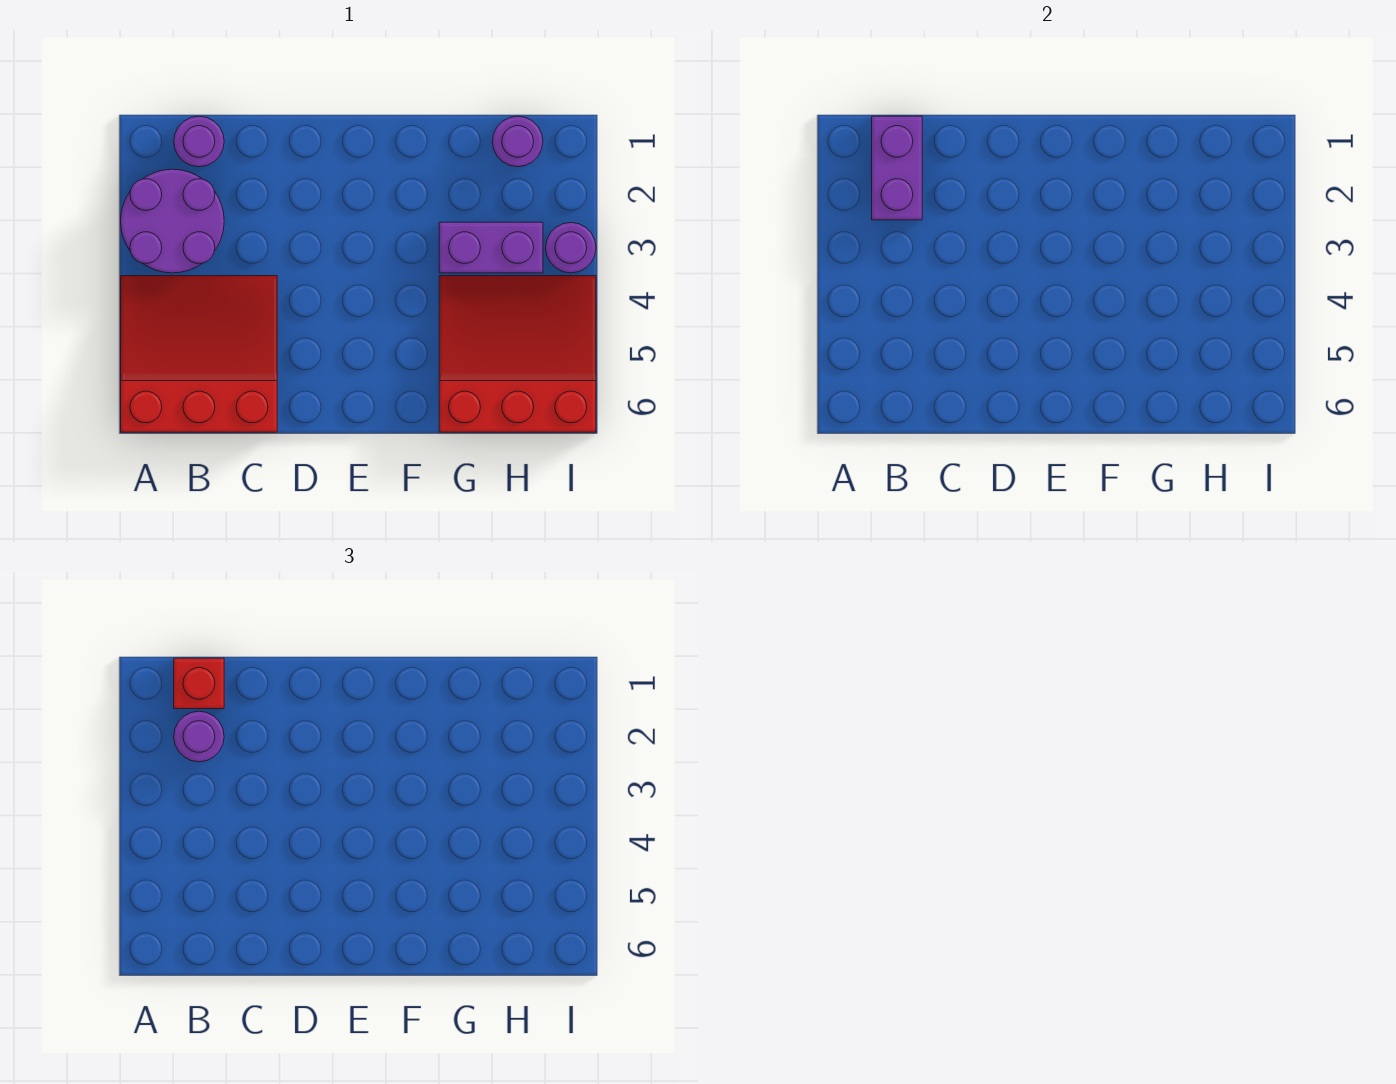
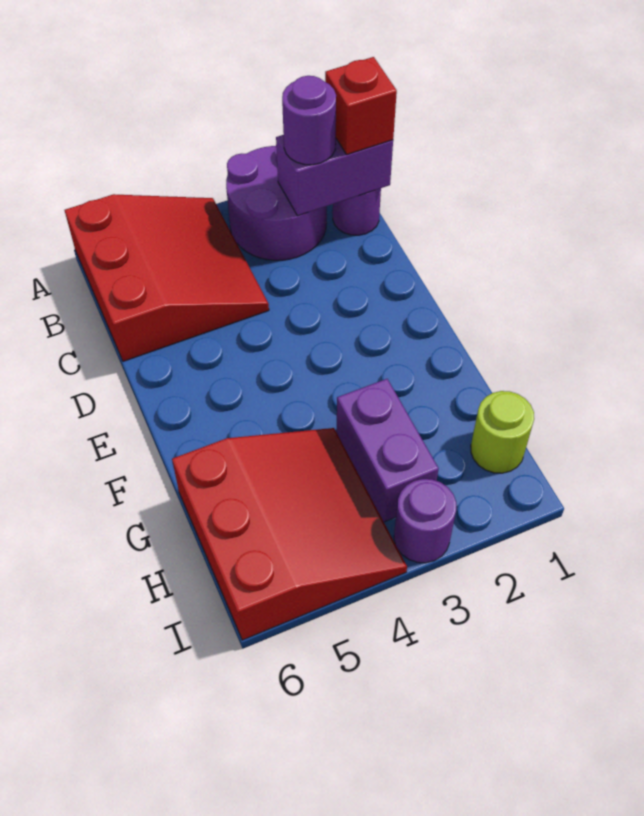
purple 1x1 round brick [492,116,543,167] -> lime 1x1 round brick [471,391,534,473]

